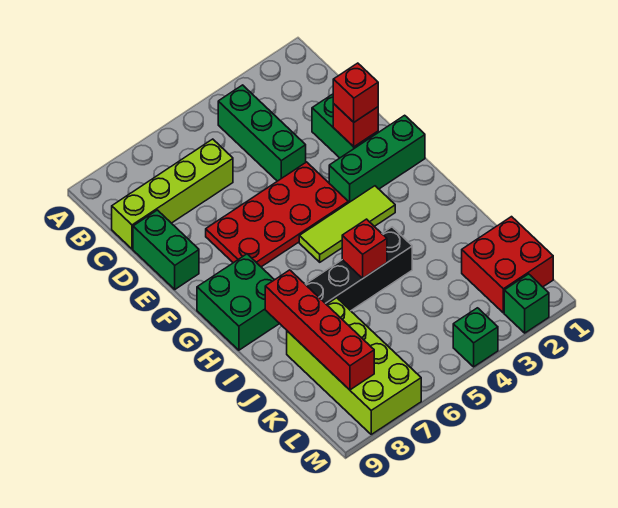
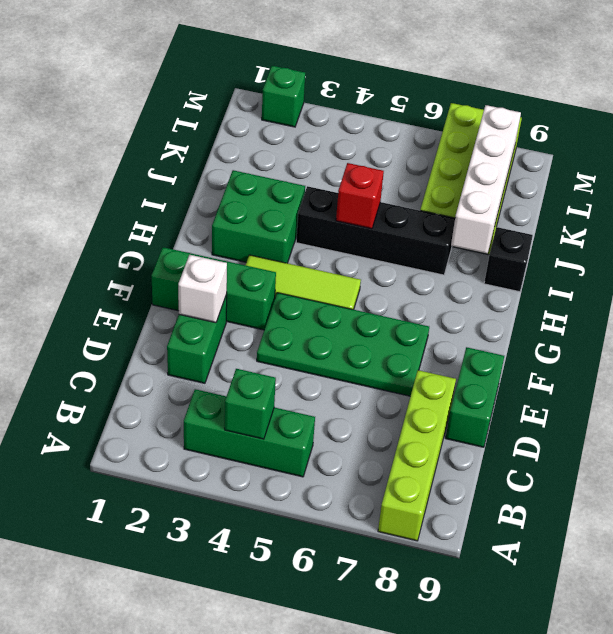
green 1x3 brick [218,85,306,181] -> green 1x3 brick turned to [184,389,315,477]
lime 1x4 brick [112,139,233,249] -> lime 1x4 brick turned to [378,370,456,541]
red 1x1 brick [333,104,378,147] -> white 1x1 brick [178,255,227,323]
red 1x1 brick [333,63,378,122] -> none
red 2x4 plate [206,162,348,267] -> green 2x4 plate [257,293,429,396]
green 2x2 brick [197,254,280,350] -> green 2x2 brick moved to [212,170,305,263]
red 1x4 brick [265,270,374,390] -> white 1x4 brick [451,105,521,254]
none -> black 1x1 brick [484,227,533,292]
red 2x2 brick [462,217,553,313] -> none
green 1x1 brick [453,308,498,367] -> green 1x1 brick moved to [225,369,276,439]

